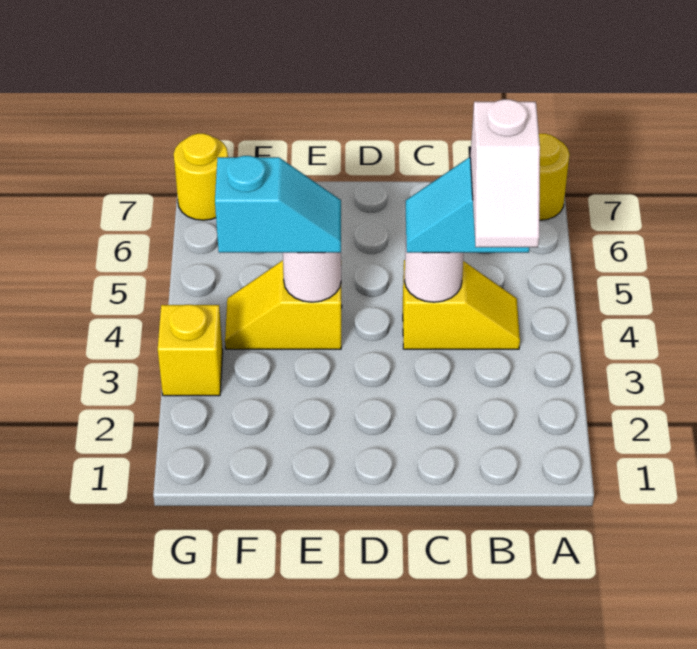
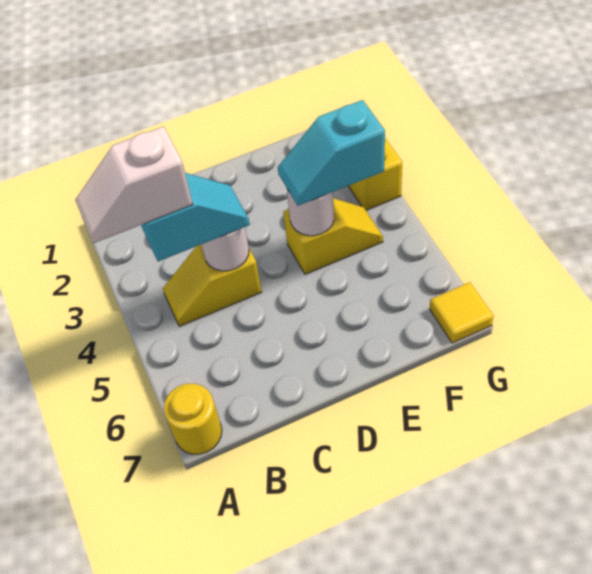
white 1x2 slope [470,99,540,247] -> white 1x2 slope turned to [75,126,193,243]
yellow 1x1 round brick [174,133,228,220] -> yellow 1x1 tile [430,282,494,343]

